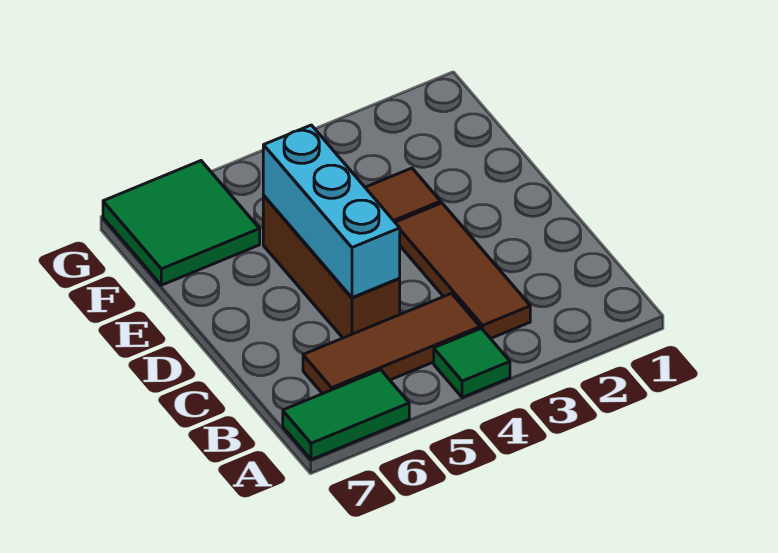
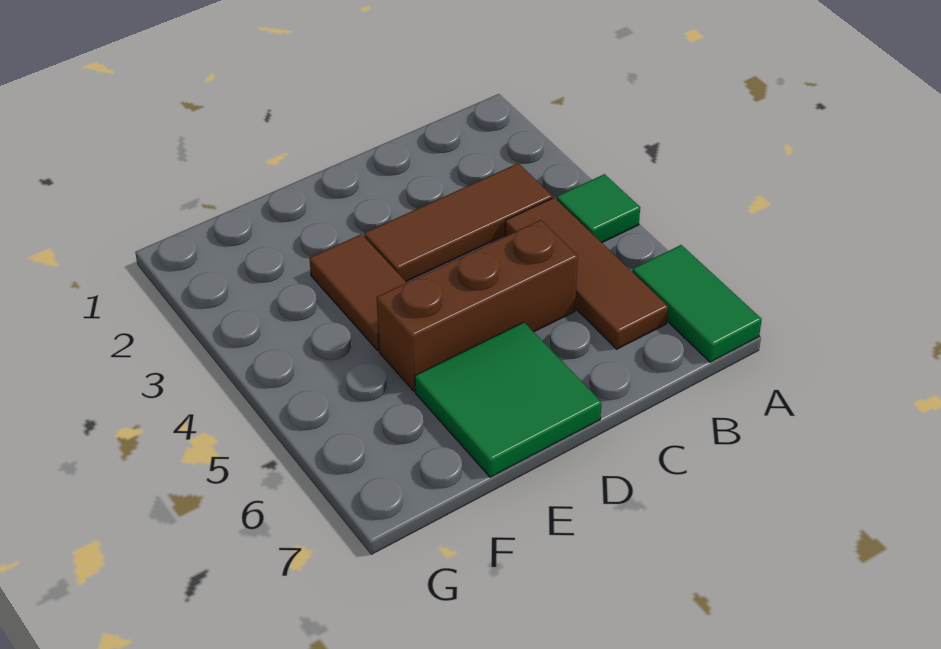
cyan 1x3 brick [263,125,400,298] -> none
green 2x2 tile [103,161,260,285] -> green 2x2 tile moved to [415,322,602,477]

